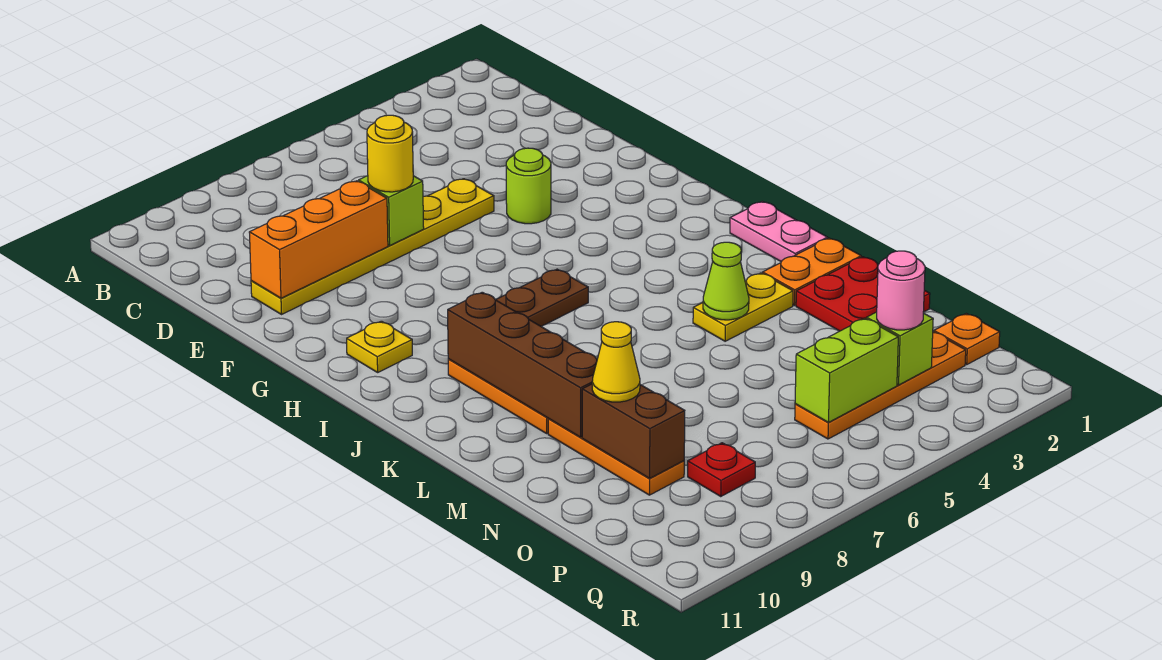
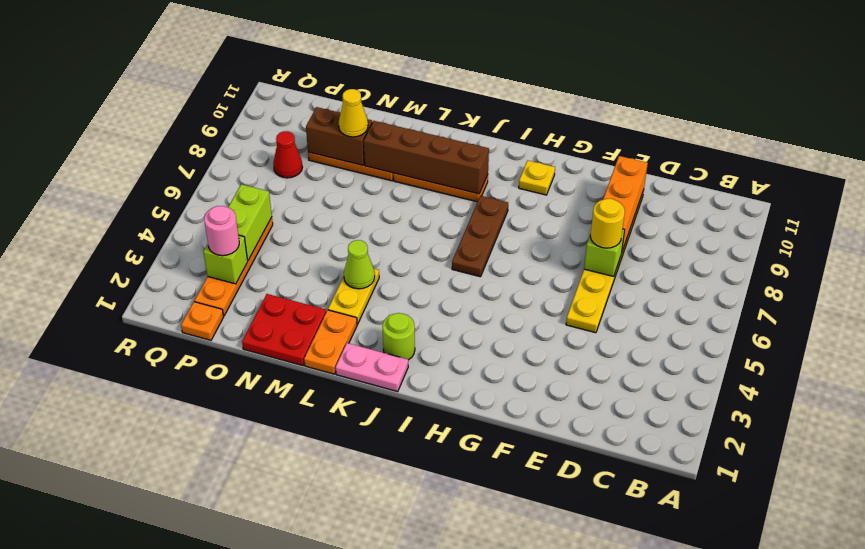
lime 1x1 round brick [506,148,551,224] -> lime 1x1 round brick moved to [382,313,415,360]
red 1x1 plate [688,443,755,496] -> red 1x1 cone [273,131,302,178]

